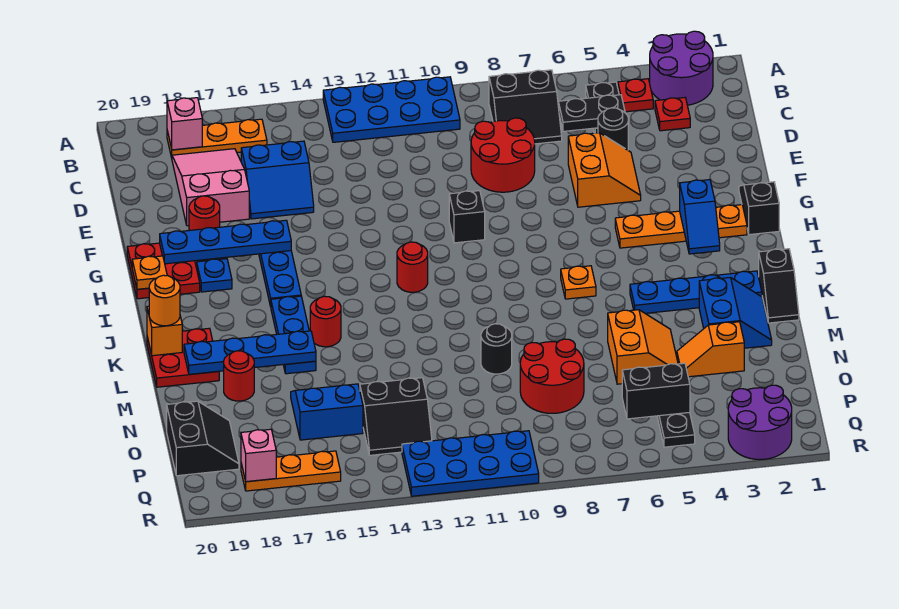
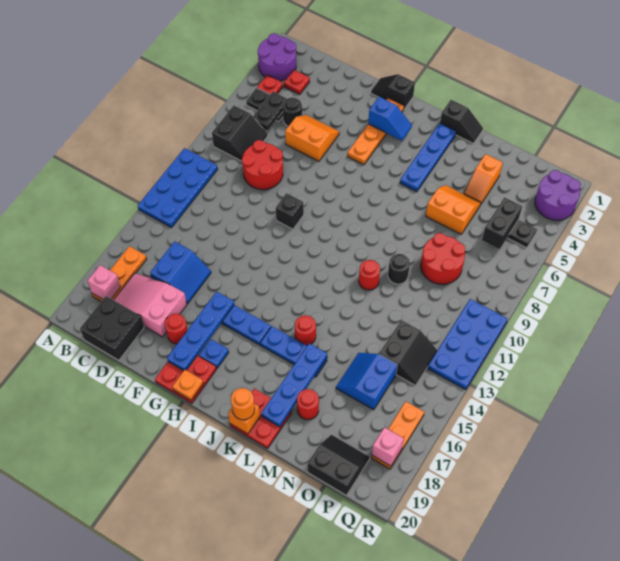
none -> black 2x2 brick [80,296,144,360]
red 1x1 round brick [397,242,428,292] -> red 1x1 round brick moved to [359,260,380,290]
orange 1x1 plate [561,266,596,299] -> none
blue 2x2 slope [699,277,772,348] -> none

